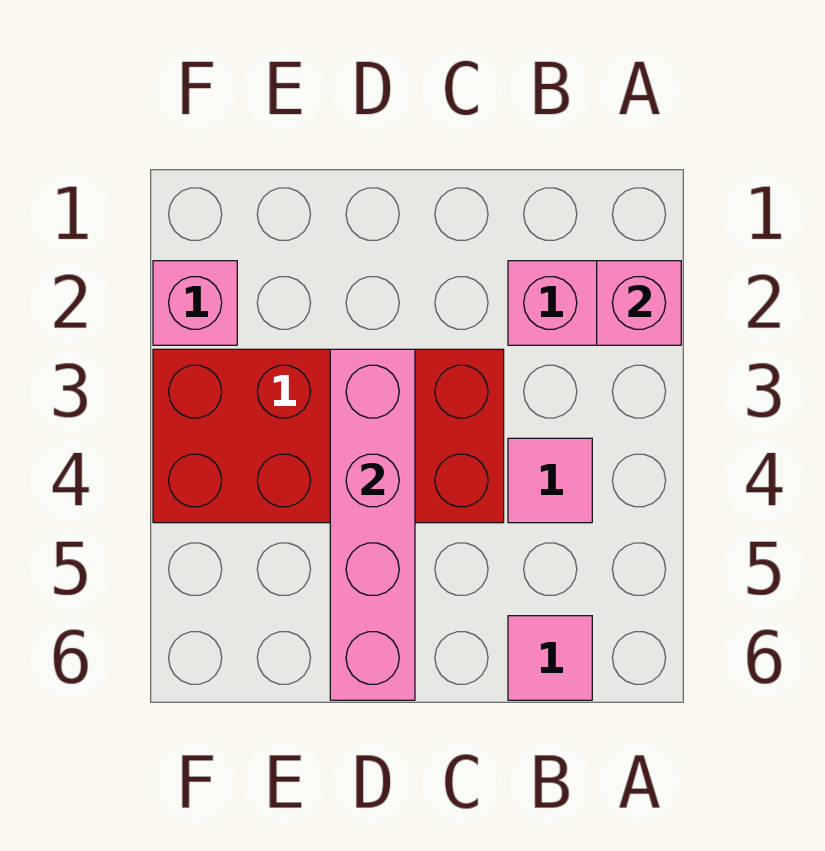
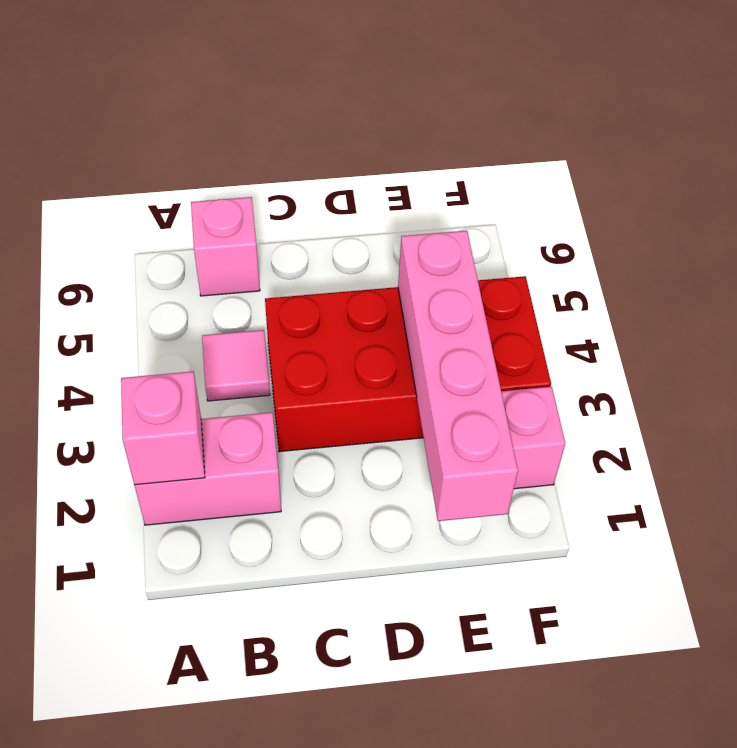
pink 1x1 tile [508,616,592,700] -> pink 1x1 brick [191,197,260,296]
pink 1x4 brick [330,349,415,700] -> pink 1x4 brick moved to [398,231,518,521]

